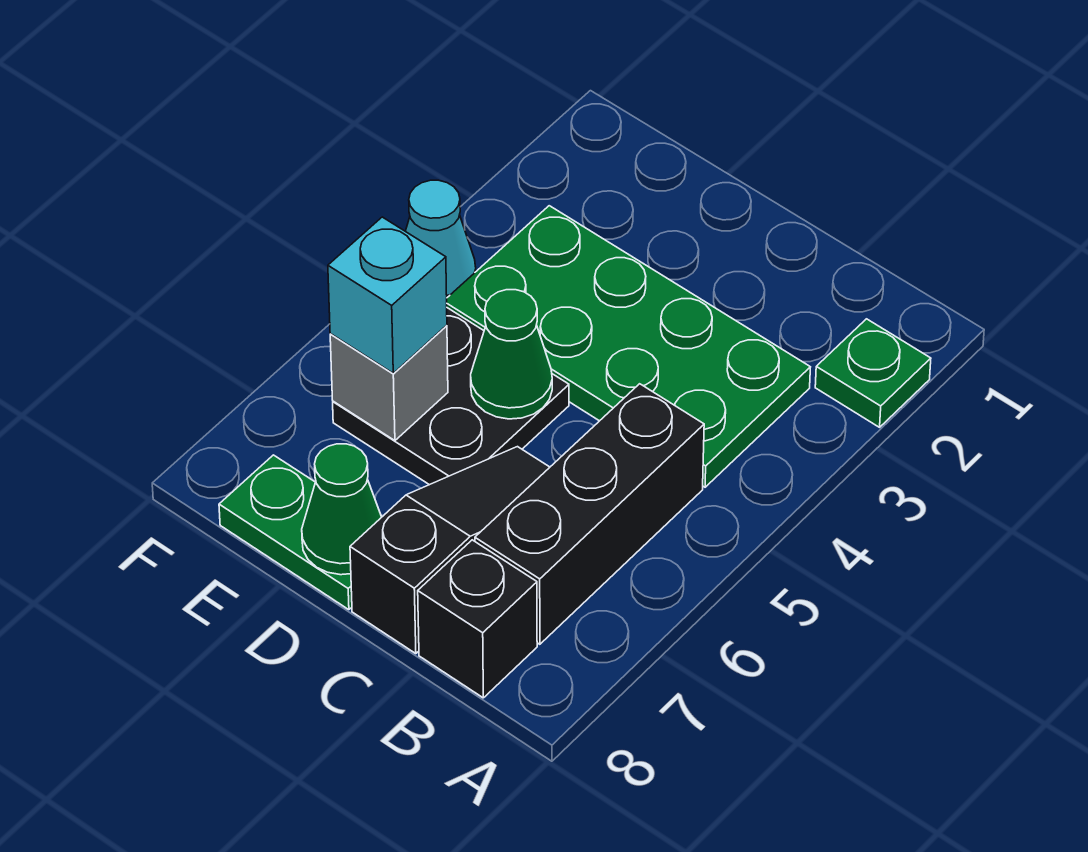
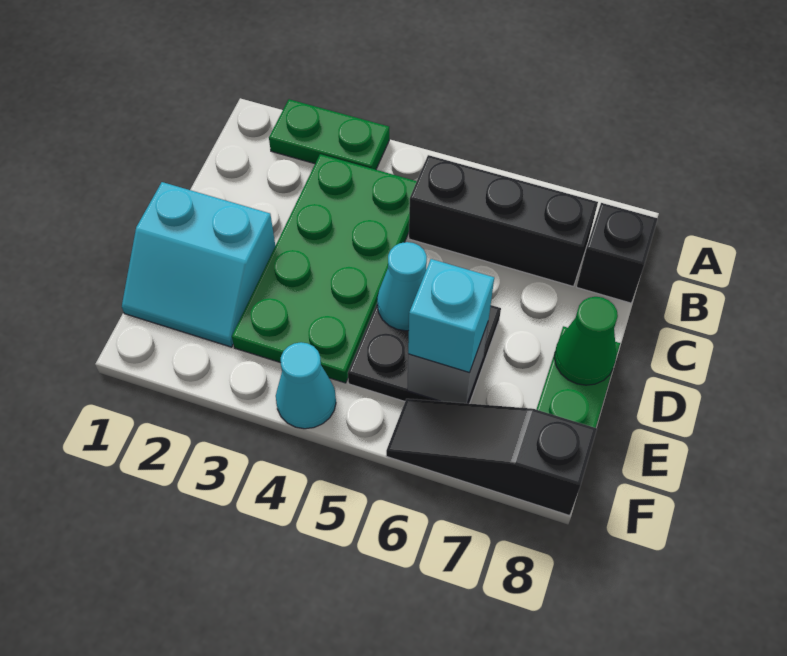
green 1x1 plate [815,319,931,427] -> green 1x2 plate [269,99,389,170]
black 1x3 slope [350,447,550,654] -> black 1x3 slope moved to [386,399,597,515]
none -> cyan 2x2 slope [122,182,275,347]
green 1x1 cone [471,290,552,419] -> cyan 1x1 cone [377,242,427,331]

